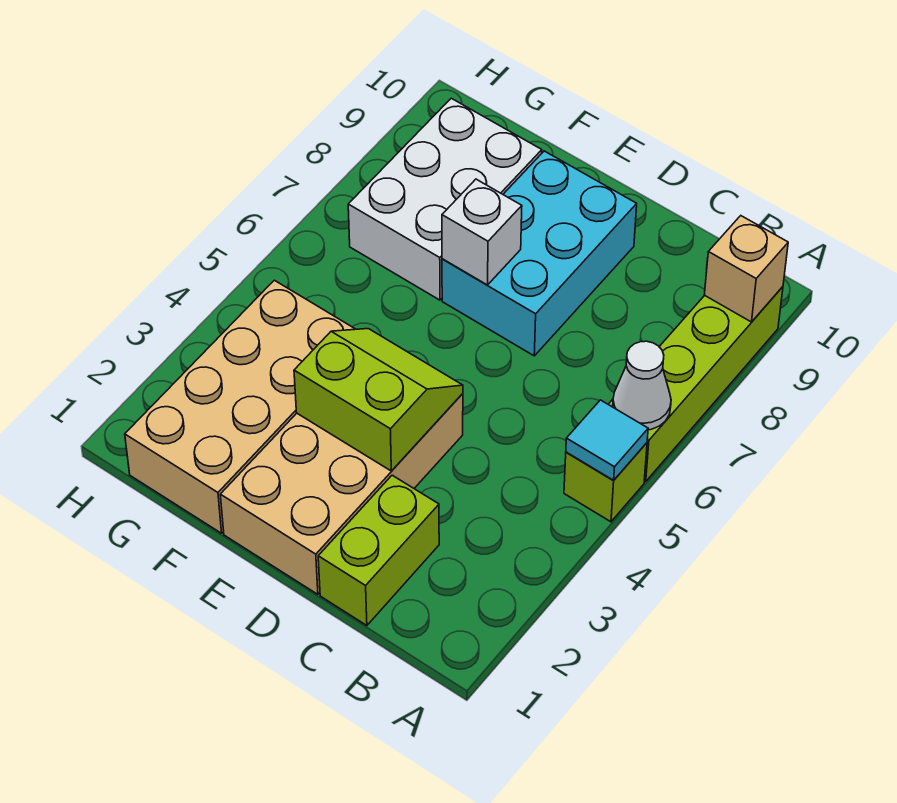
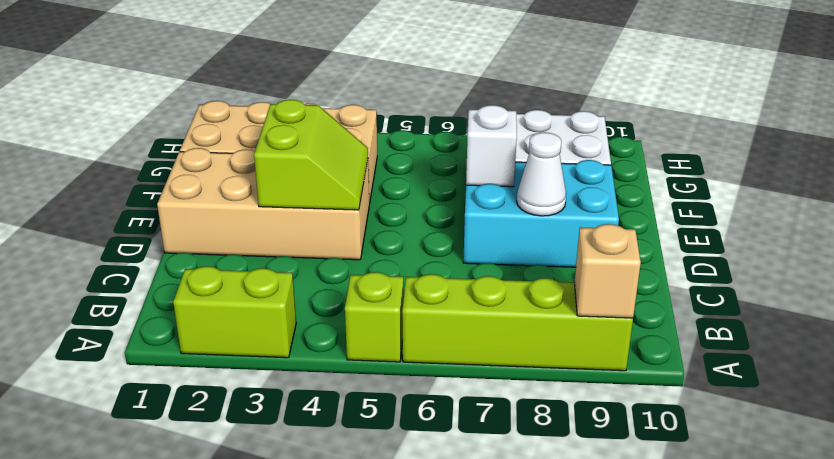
cyan 1x1 tile [566,400,648,480] -> none
white 1x1 cone [613,341,671,430] -> white 1x1 cone moved to [517,132,566,216]
lime 1x2 brick [318,475,439,626] -> lime 1x2 brick moved to [173,266,296,358]

